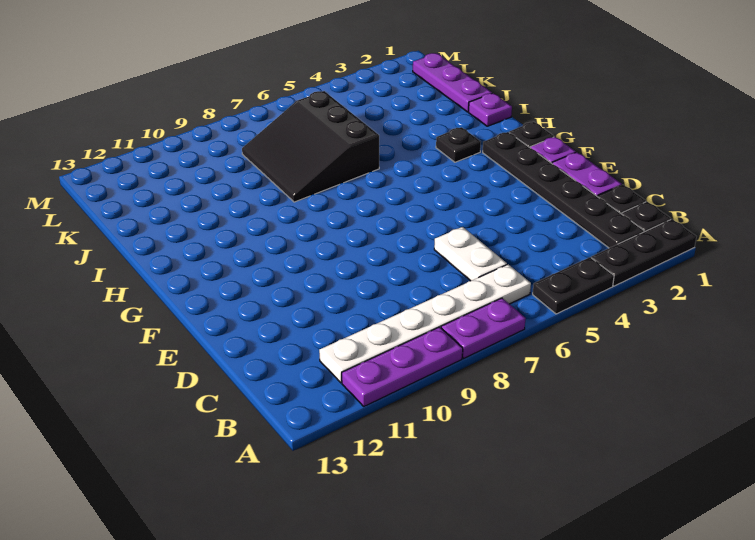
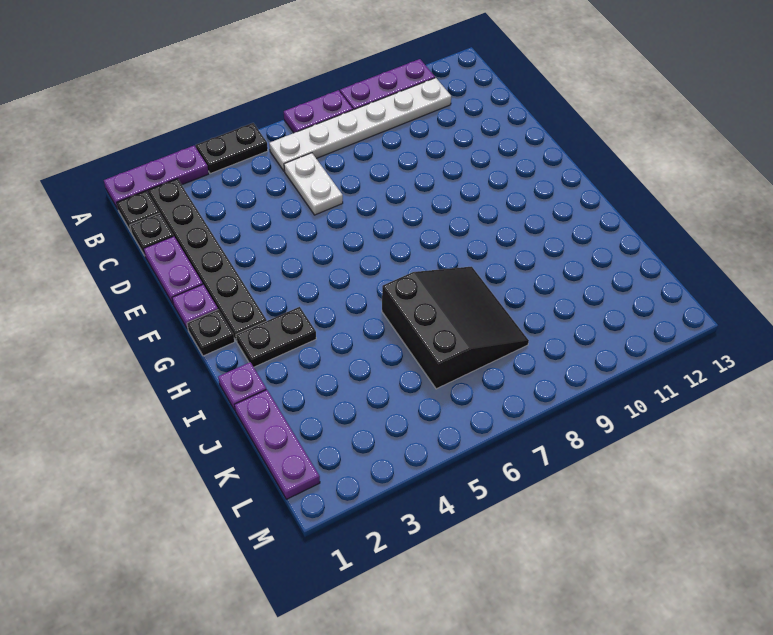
black 1x3 plate [591,219,696,286] -> purple 1x3 plate [104,146,209,209]
black 1x1 plate [436,127,481,162] -> black 1x2 plate [236,307,316,367]

